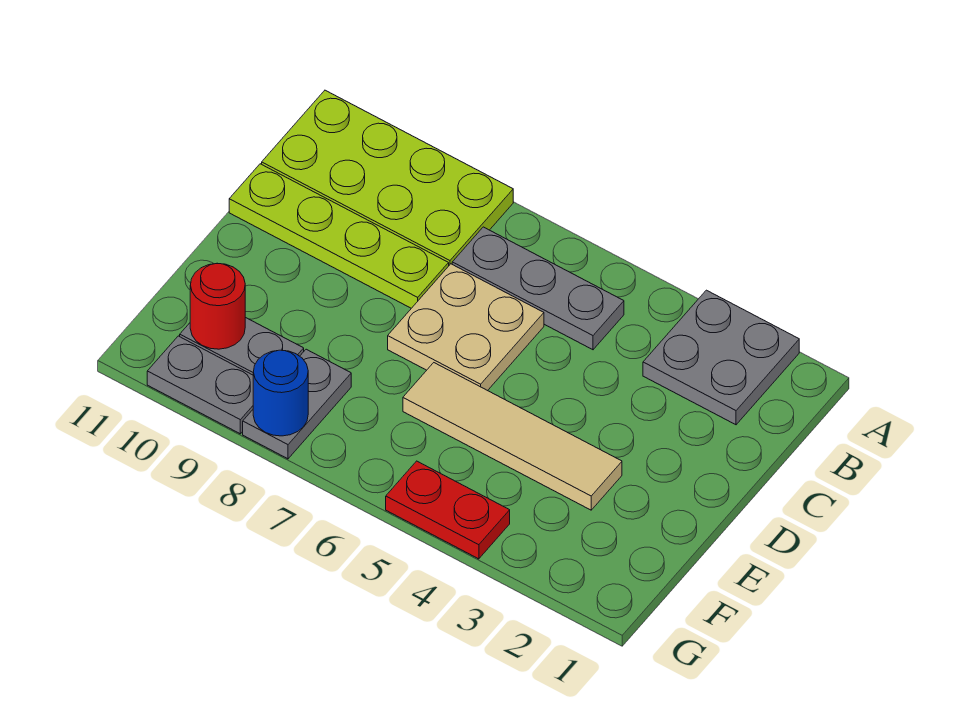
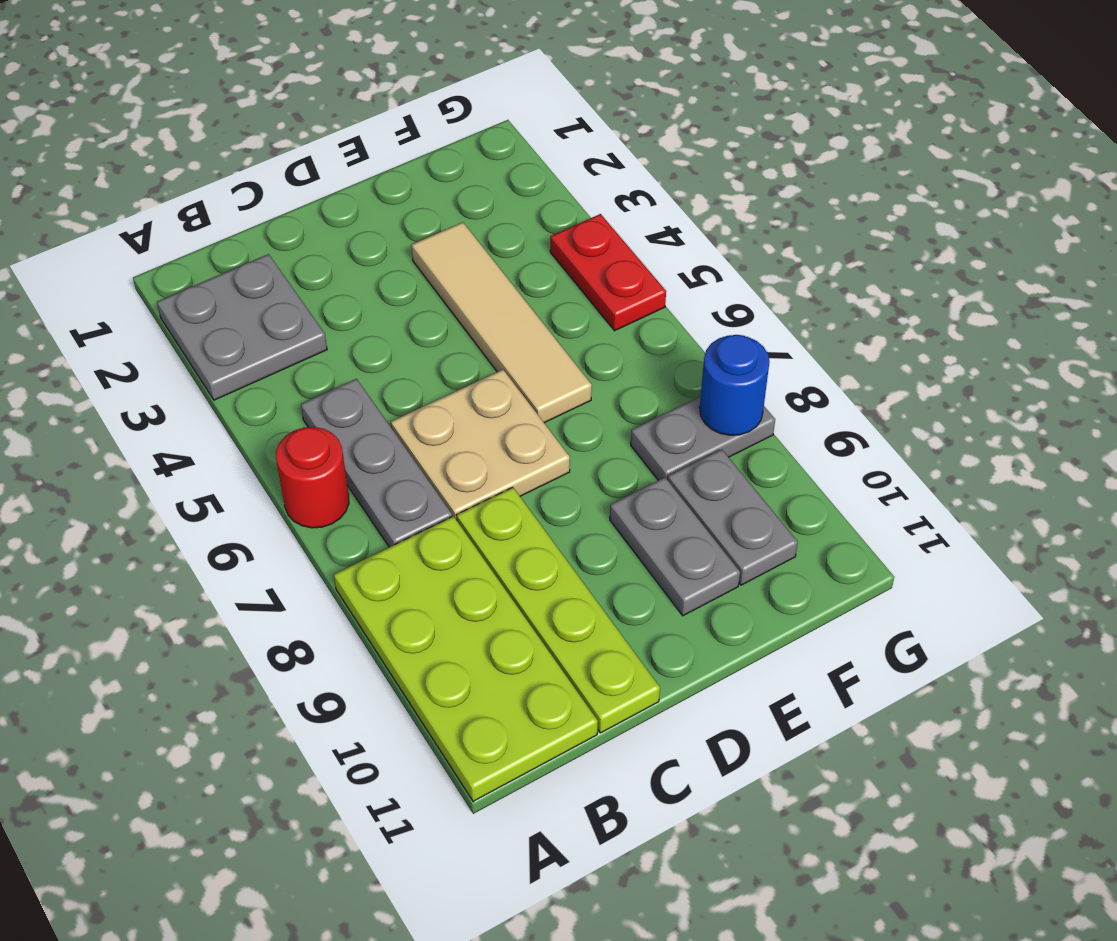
red 1x1 round brick [190,263,245,349] -> red 1x1 round brick moved to [276,427,349,528]
grey 1x2 plate [147,336,253,434] -> grey 1x2 plate moved to [610,478,740,616]

